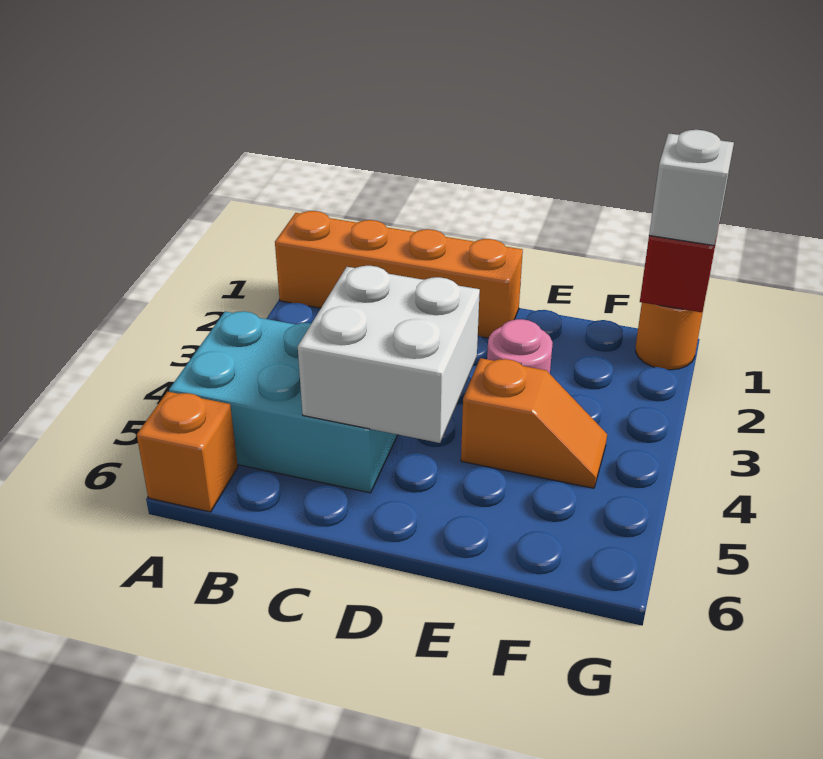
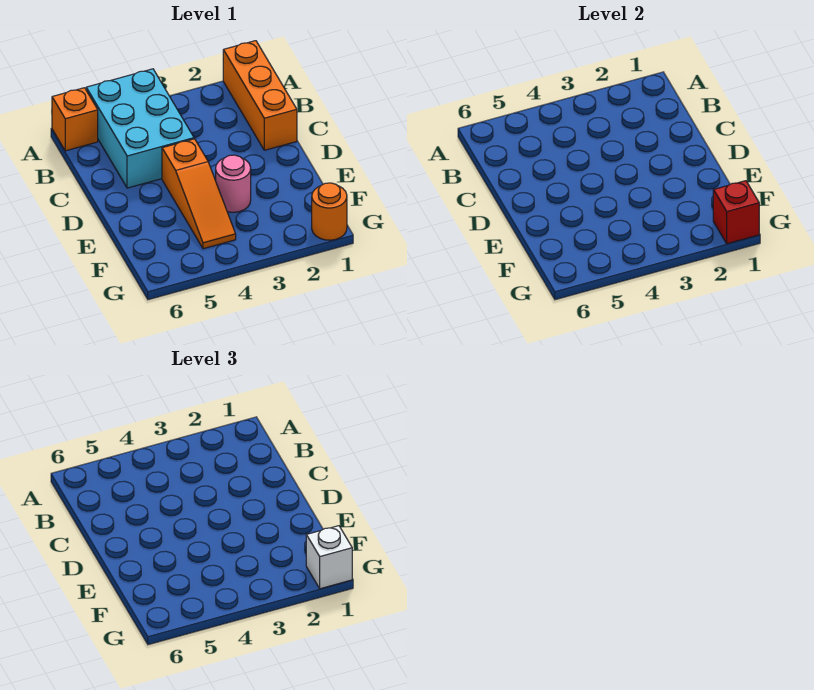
orange 1x4 brick [275,211,523,338] -> orange 1x3 brick [223,41,297,150]
white 2x2 brick [298,266,480,443] -> none
orange 1x2 slope [461,358,607,488] -> orange 1x3 slope [162,139,236,249]

